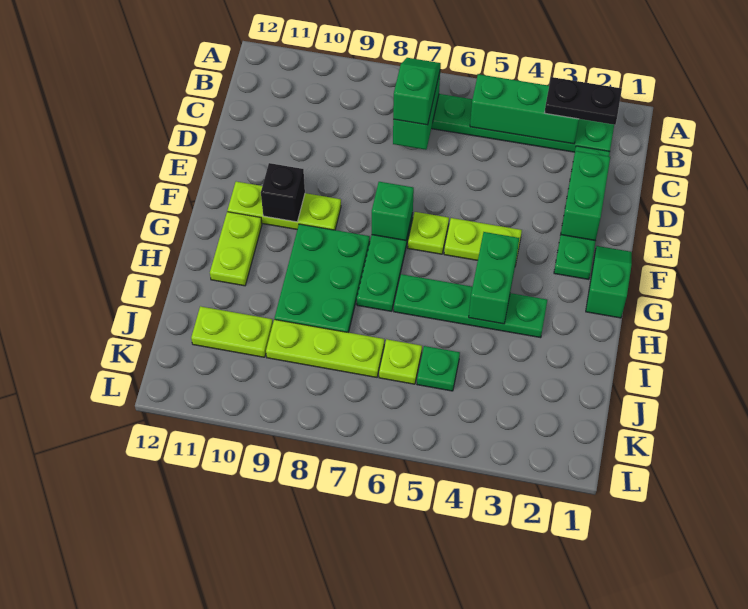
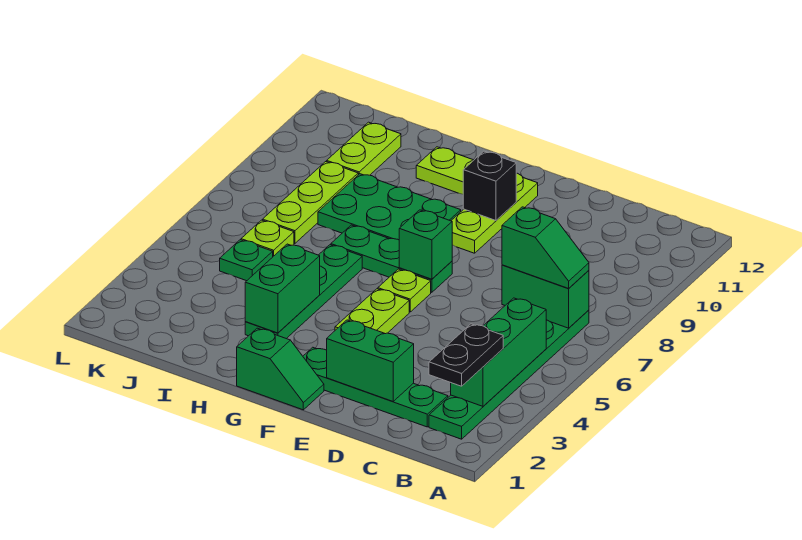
green 1x2 brick [469,232,519,324] -> green 1x2 brick turned to [245,244,320,333]

